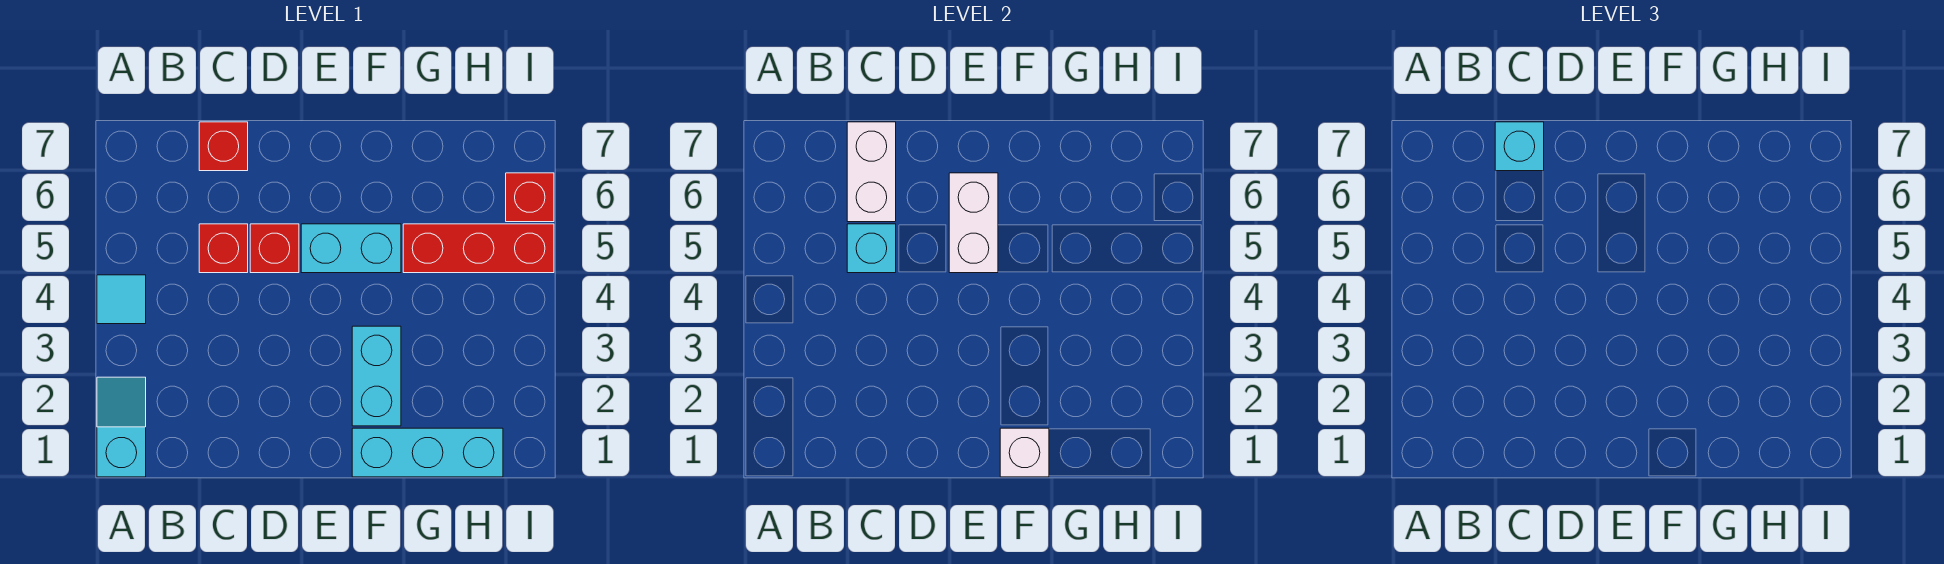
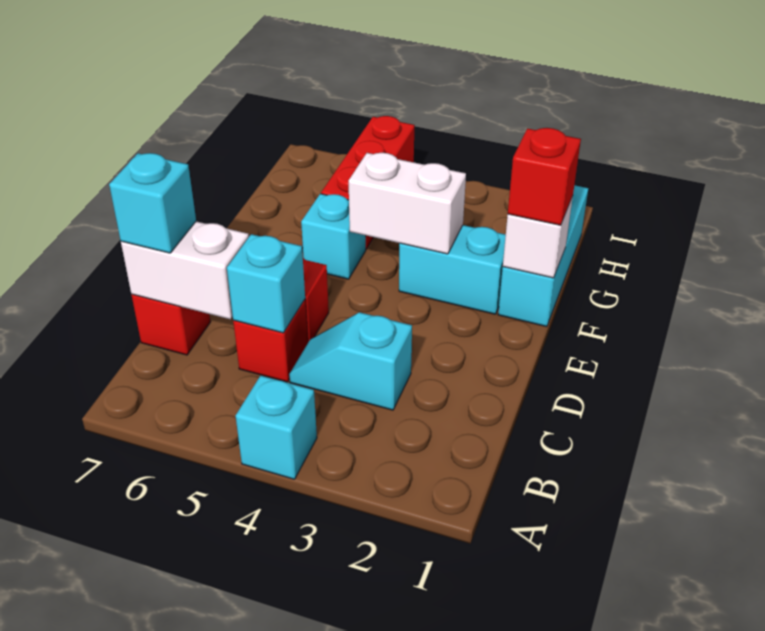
cyan 1x2 slope [97,377,146,477] -> cyan 1x2 slope moved to [289,312,412,410]
cyan 1x1 tile [97,275,146,324] -> cyan 1x1 brick [236,376,317,479]
cyan 1x2 brick [301,224,401,273] -> cyan 1x1 brick [301,194,366,279]
white 1x2 brick [949,173,998,273] -> white 1x2 brick moved to [348,153,466,254]
red 1x1 brick [506,173,554,222] -> red 1x1 brick moved to [508,128,581,225]

